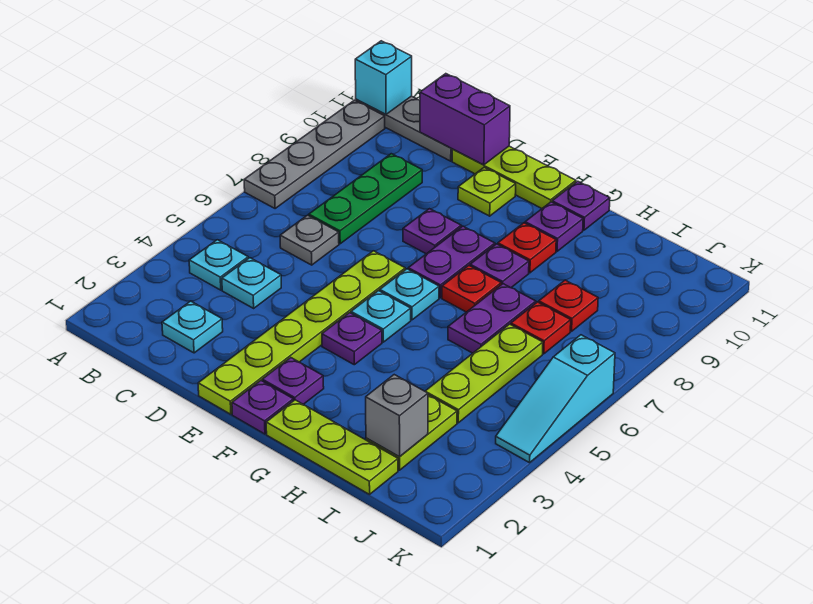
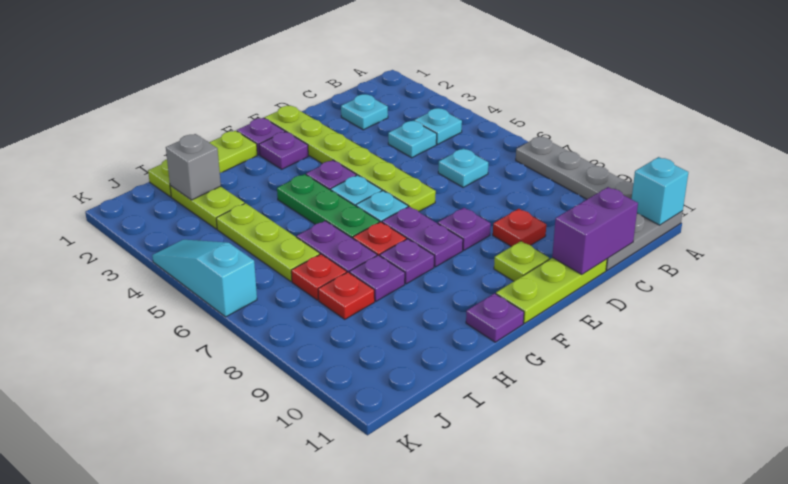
grey 1x1 plate [280,215,339,265] -> cyan 1x1 plate [438,148,488,187]
green 1x3 plate [309,154,422,244] -> green 1x3 plate moved to [277,174,379,238]
red 1x1 plate [498,223,556,273] -> red 1x1 plate moved to [493,209,546,247]
purple 1x1 plate [525,202,583,251] -> purple 1x1 plate moved to [349,255,405,301]

